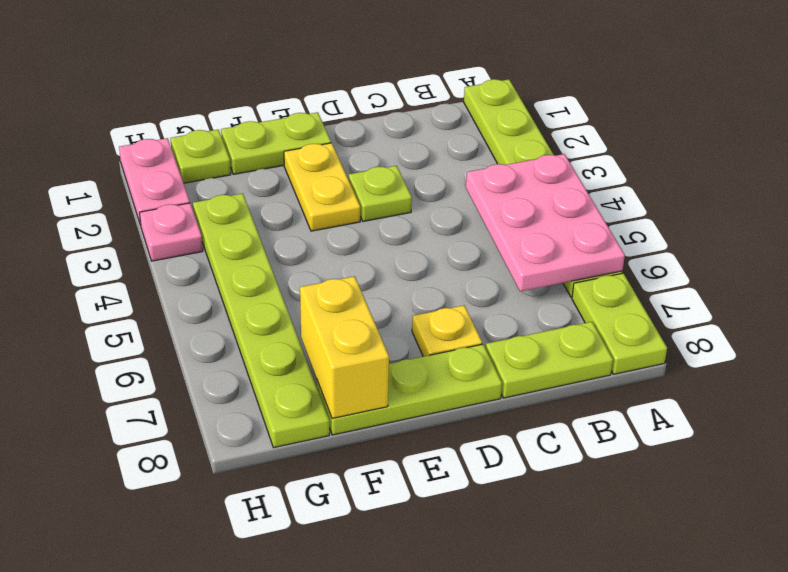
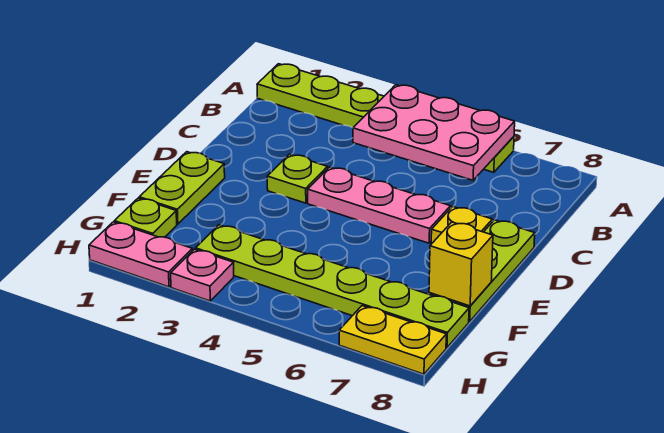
lime 1x2 plate [572,273,667,374] -> none
lime 1x2 plate [486,322,613,398] -> none
none -> pink 1x3 plate [308,167,451,243]
yellow 1x2 plate [284,143,360,231] -> yellow 1x2 plate moved to [339,306,446,374]
yellow 1x2 brick [300,276,389,418] -> yellow 1x1 brick [429,222,493,306]

